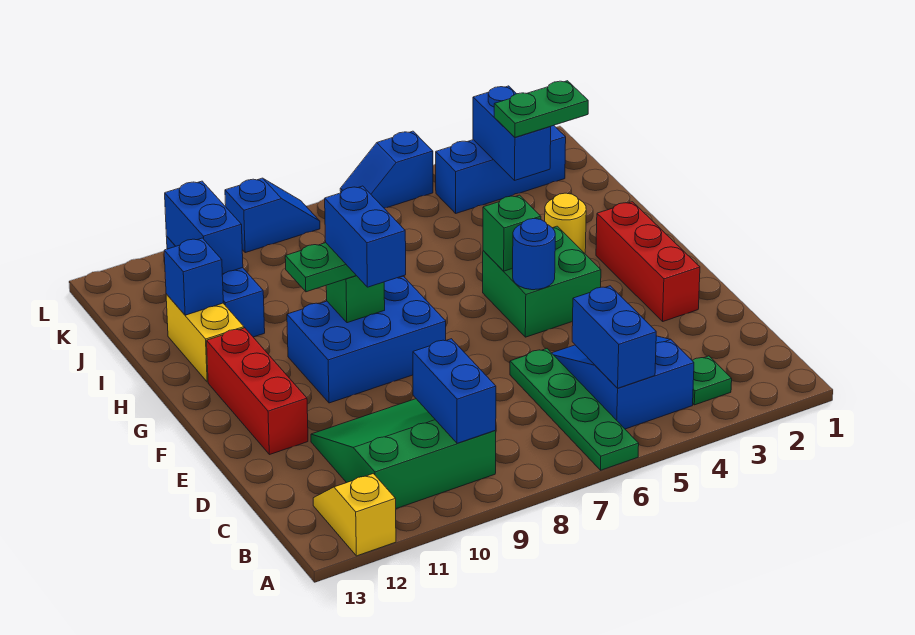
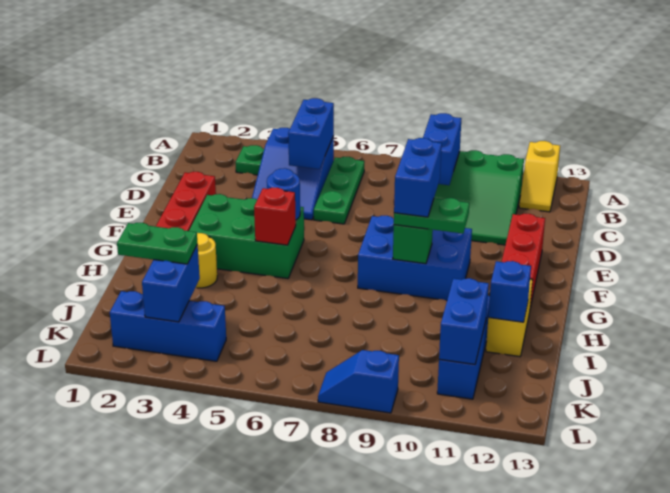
green 1x4 plate [510,349,639,470] -> green 1x3 plate [314,157,364,224]
green 2x2 brick [483,226,601,337] -> green 2x3 brick [189,194,304,279]
green 1x1 brick [483,195,541,271] -> red 1x1 brick [254,188,296,245]
blue 1x2 slope [340,131,433,208] -> none

